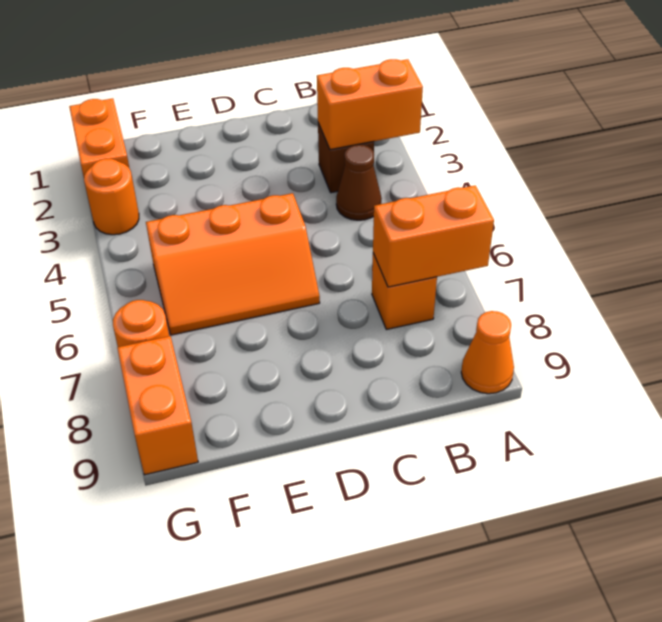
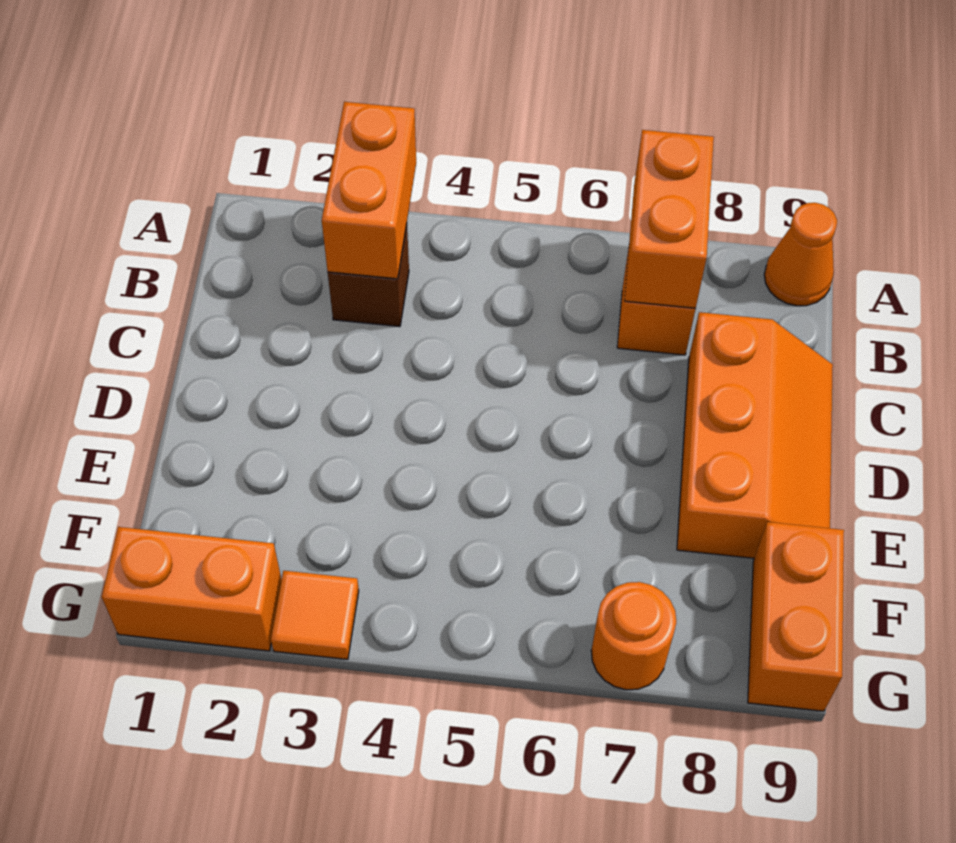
brown 1x1 cone [336,145,382,220] -> none
orange 2x3 slope [146,193,320,335] -> orange 2x3 slope moved to [677,312,833,558]
orange 1x1 round brick [84,159,139,235] -> orange 1x1 tile [271,571,359,659]
orange 1x2 brick [117,336,198,475] -> orange 1x2 brick turned to [748,522,844,711]

